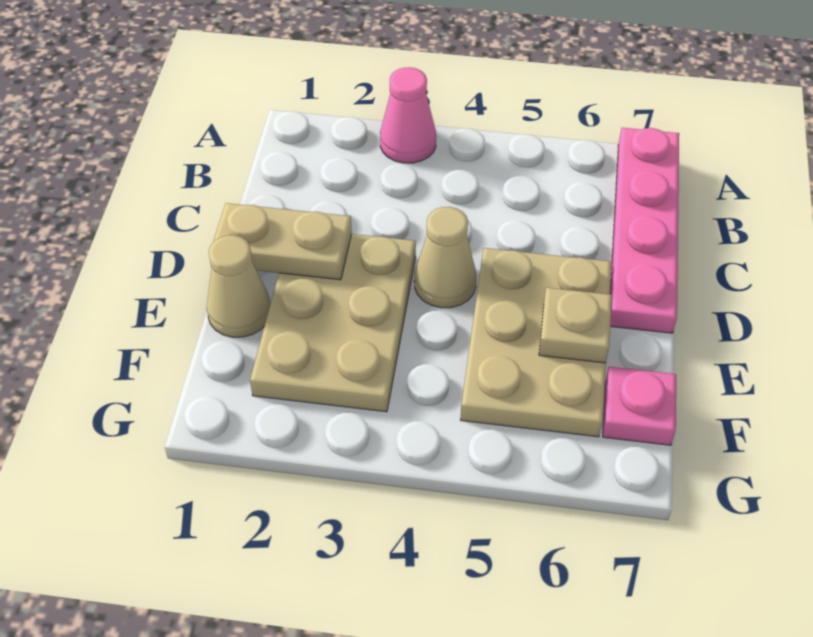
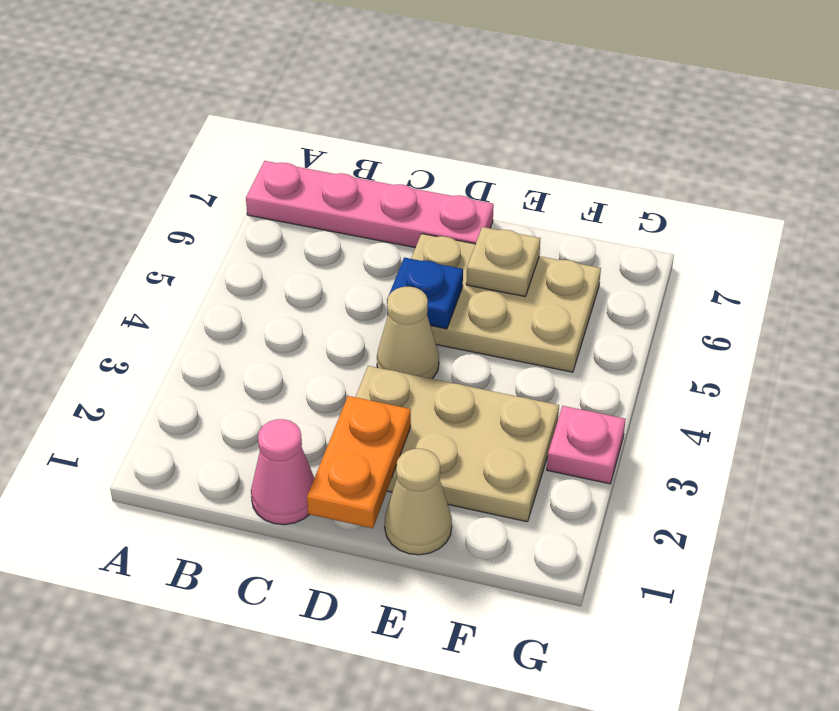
pink 1x1 cone [380,67,436,163] -> pink 1x1 cone moved to [251,419,314,525]
tan 1x2 plate [213,203,352,280] -> orange 1x2 plate [307,396,411,528]
none -> blue 1x1 plate [387,258,463,329]
pink 1x1 plate [603,367,676,445] -> pink 1x1 plate moved to [547,406,626,484]

